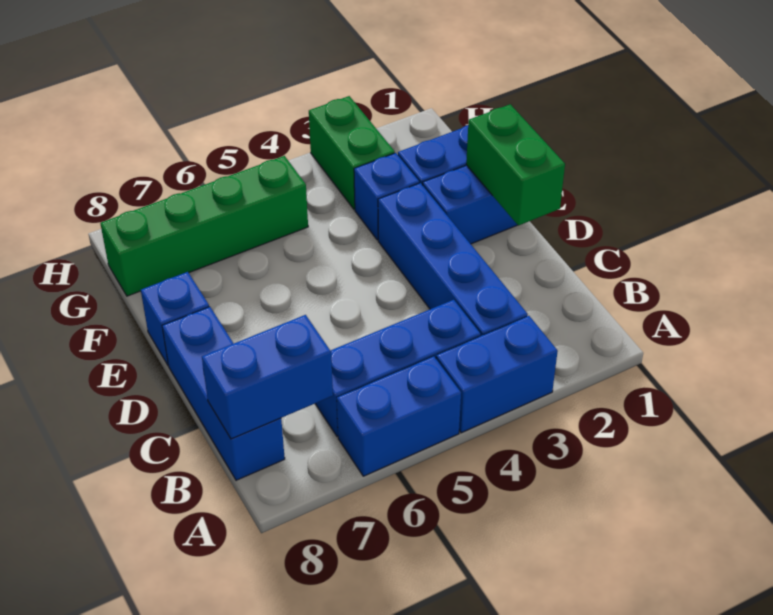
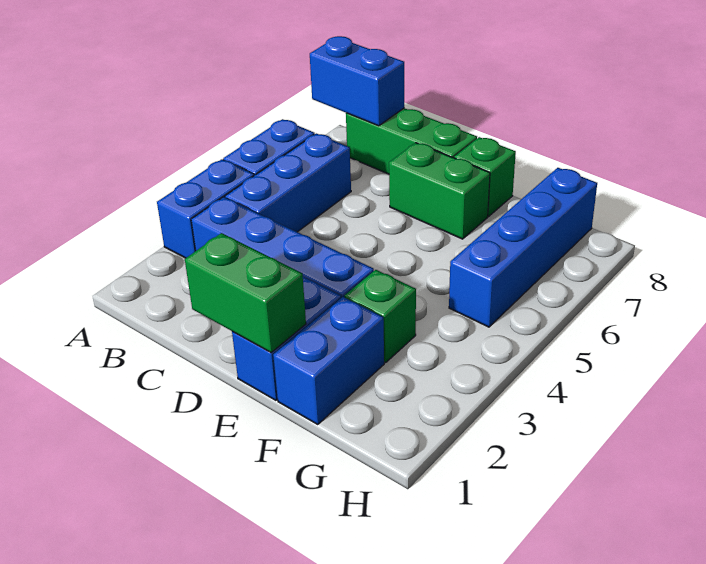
blue 1x2 brick [202,315,333,439] -> blue 1x2 brick turned to [310,36,404,126]
blue 1x3 brick [162,307,285,480] -> green 1x3 brick [346,108,477,174]
blue 1x1 brick [141,272,209,365] -> green 1x1 brick [454,137,516,216]
blue 1x1 brick [354,153,419,240] -> green 1x1 brick [345,270,416,363]
green 1x2 brick [309,96,395,209] -> green 1x2 brick moved to [389,143,490,239]
green 1x4 brick [100,156,308,296] -> blue 1x4 brick [449,168,597,327]

